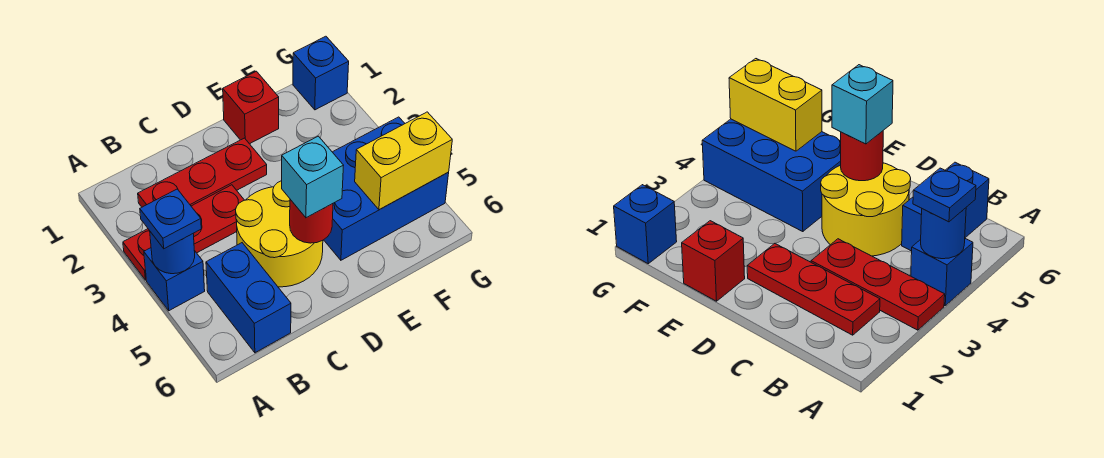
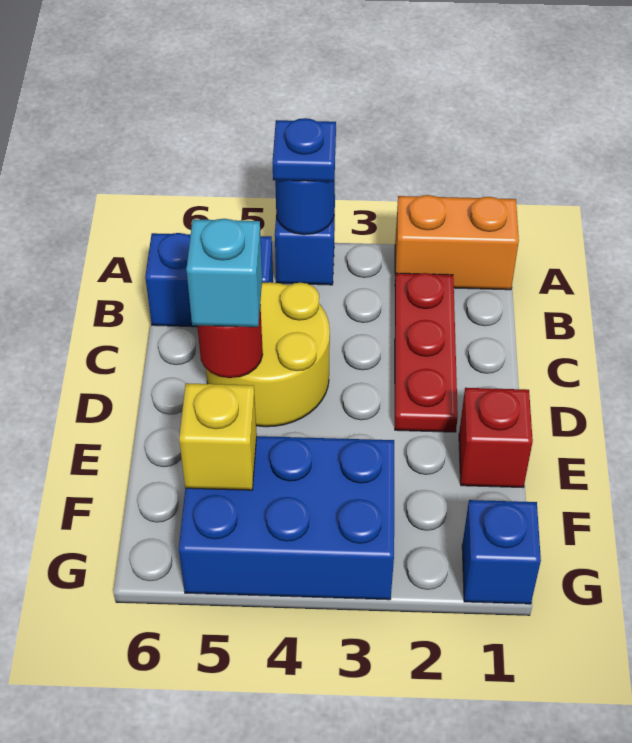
none -> orange 1x2 brick [395,195,519,290]
red 1x3 plate [123,185,244,280] -> none
blue 2x3 brick [324,117,449,260] -> blue 2x3 brick turned to [179,436,394,600]
yellow 1x2 brick [355,112,452,210] -> yellow 1x1 brick [179,383,257,490]

